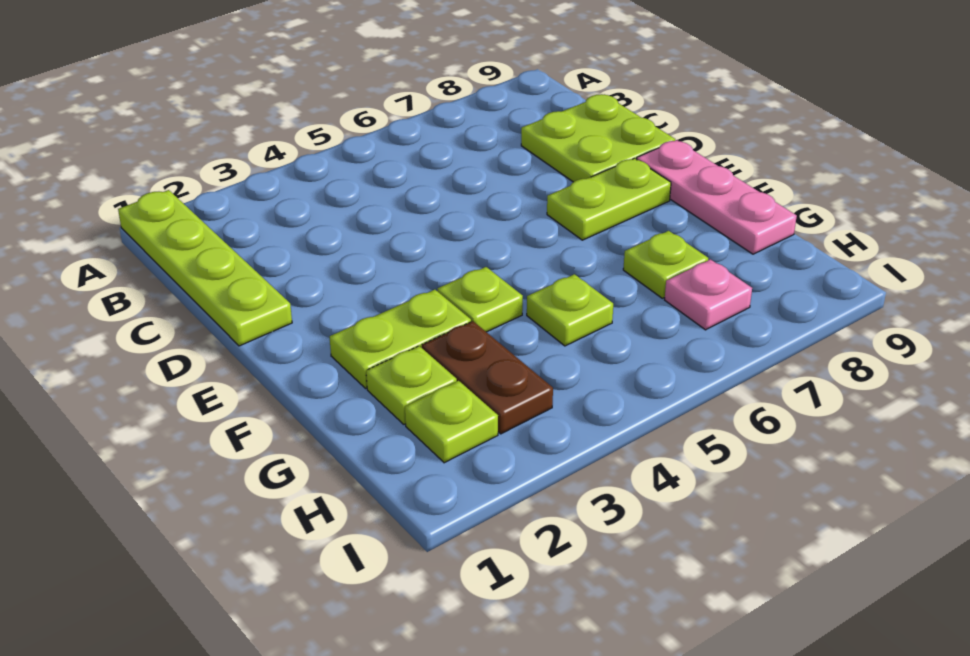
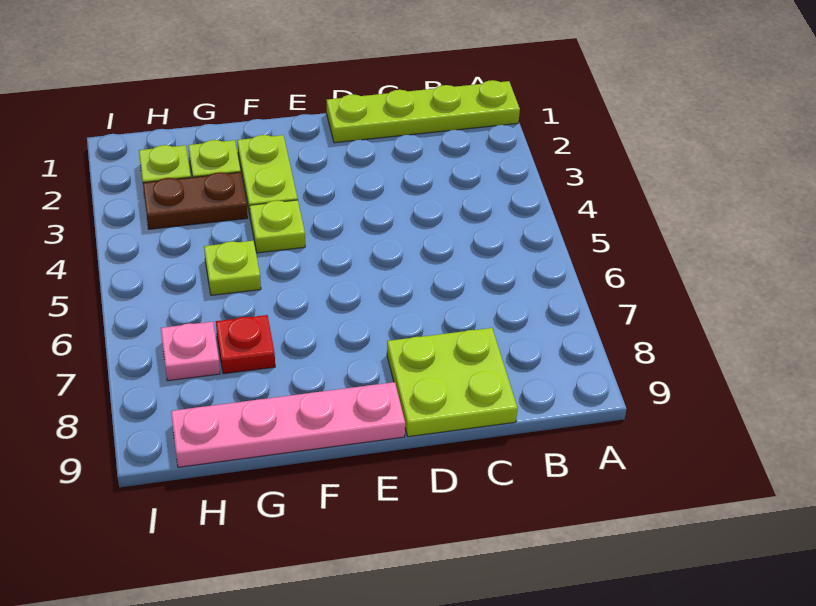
lime 1x2 plate [547,158,671,240] -> none
pink 1x3 plate [637,140,797,254] -> pink 1x4 plate [171,382,405,467]
lime 1x1 plate [623,231,708,298] -> red 1x1 plate [216,315,275,374]

